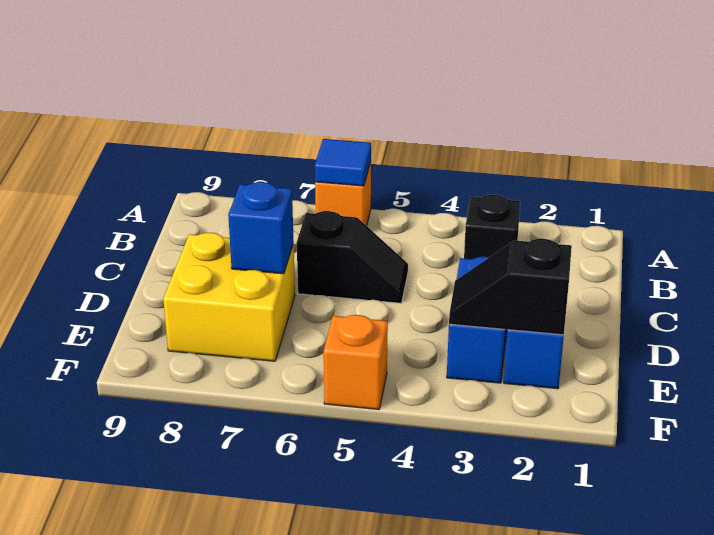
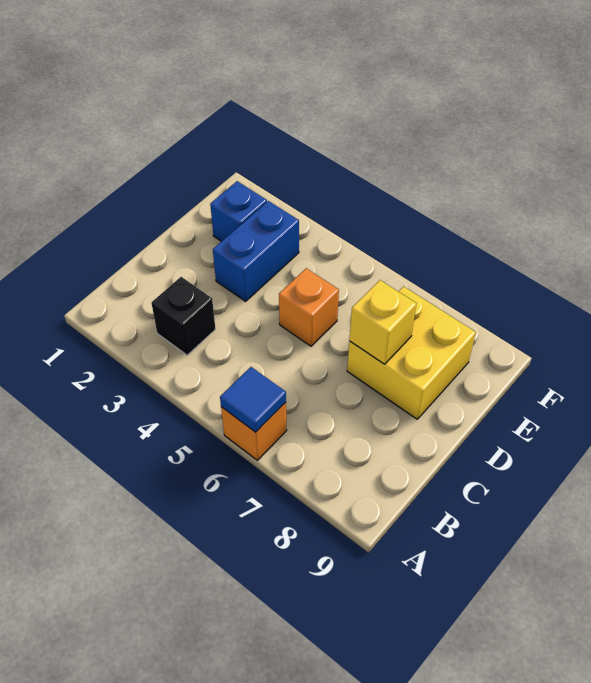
black 1x2 slope [297,211,408,303] -> none
blue 1x1 brick [228,182,294,274] -> yellow 1x1 brick [349,280,417,364]
black 1x2 slope [449,239,572,335] -> none
orange 1x1 brick [324,315,388,410] -> orange 1x1 brick moved to [279,268,339,346]

